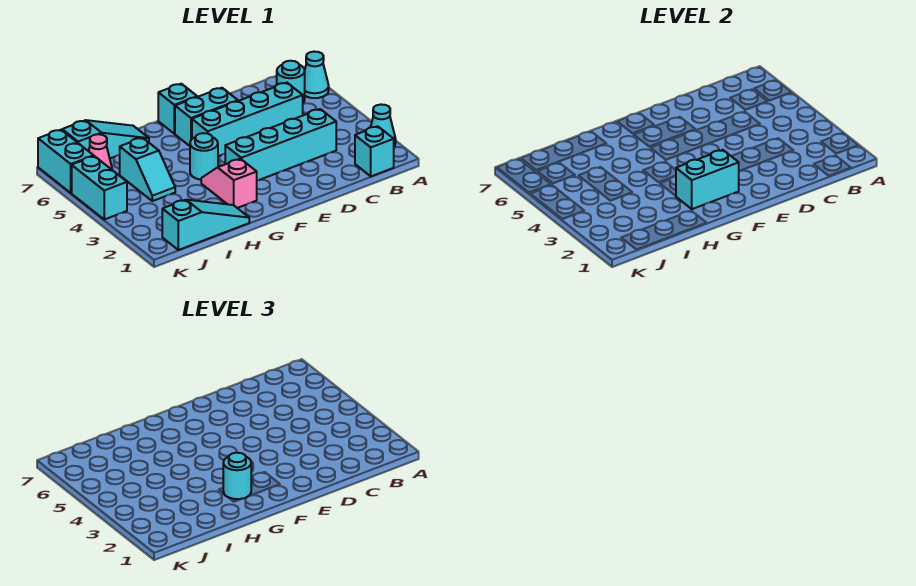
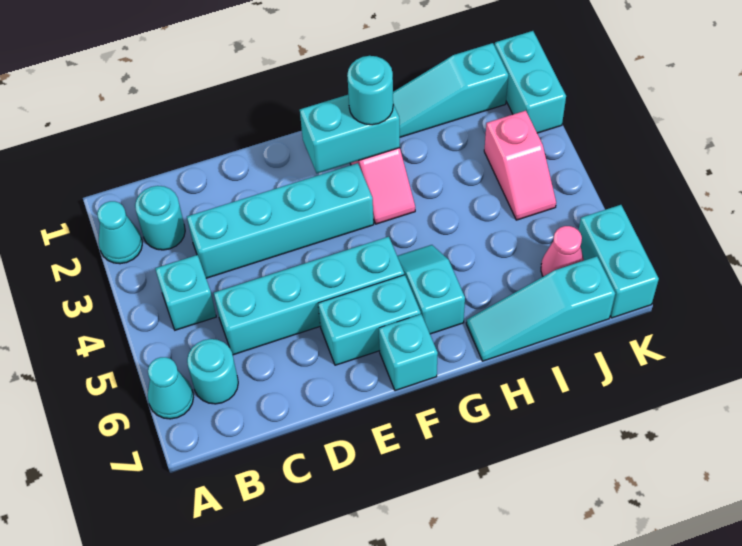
cyan 1x1 brick [355,126,394,176] -> cyan 1x1 brick moved to [155,255,216,330]
cyan 1x1 round brick [190,133,218,180] -> cyan 1x1 round brick moved to [135,186,185,250]
cyan 1x2 slope [120,138,175,201] -> cyan 1x2 slope moved to [397,245,465,334]
none -> pink 1x2 slope [484,111,556,220]
cyan 1x2 brick [72,156,127,219] -> cyan 1x2 brick moved to [495,31,566,133]

